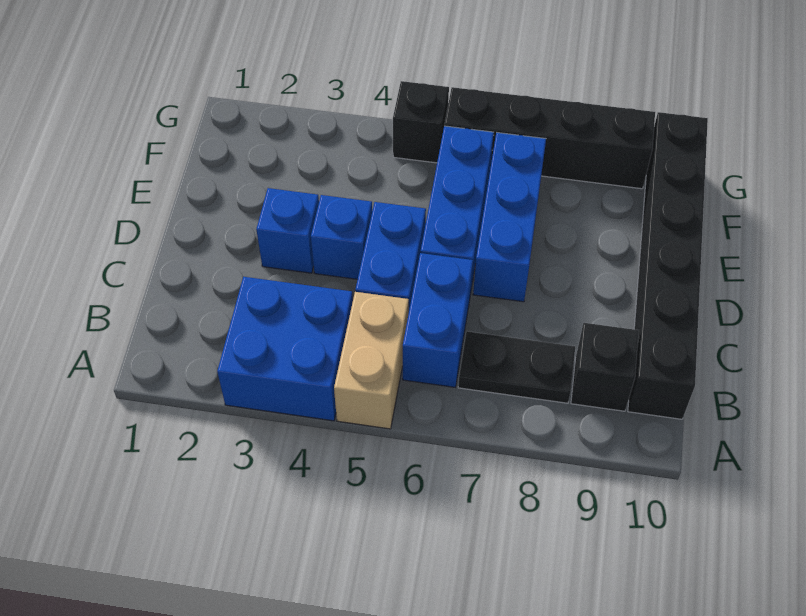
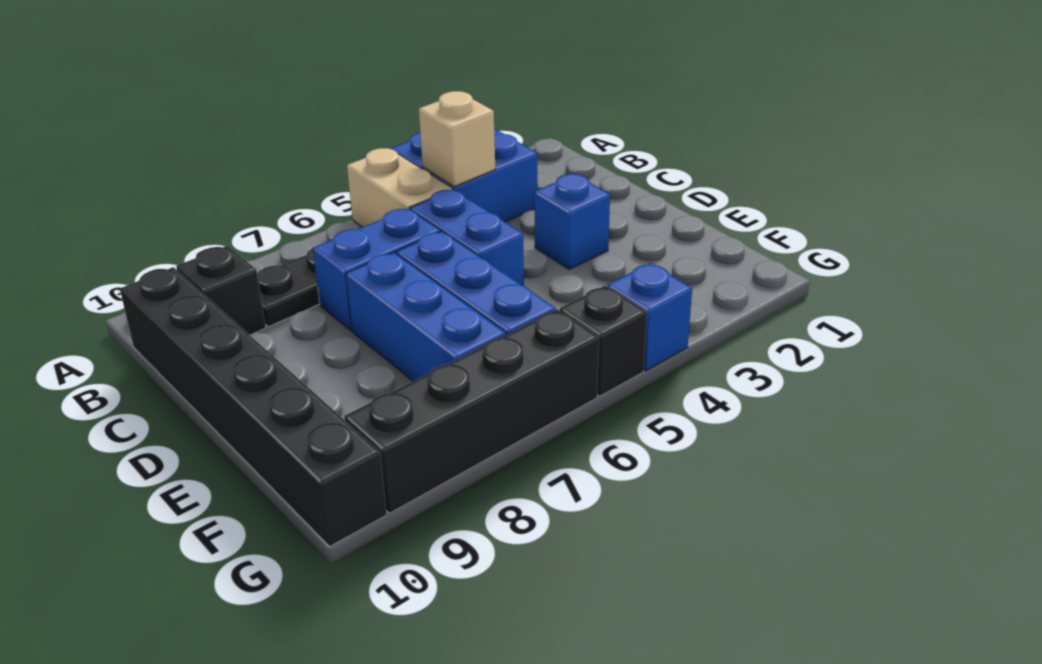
none -> tan 1x1 brick [419,91,495,187]
blue 1x2 brick [403,253,473,387] -> blue 1x2 brick turned to [313,208,440,330]
blue 1x1 brick [311,195,372,279] -> blue 1x1 brick moved to [607,263,692,371]

